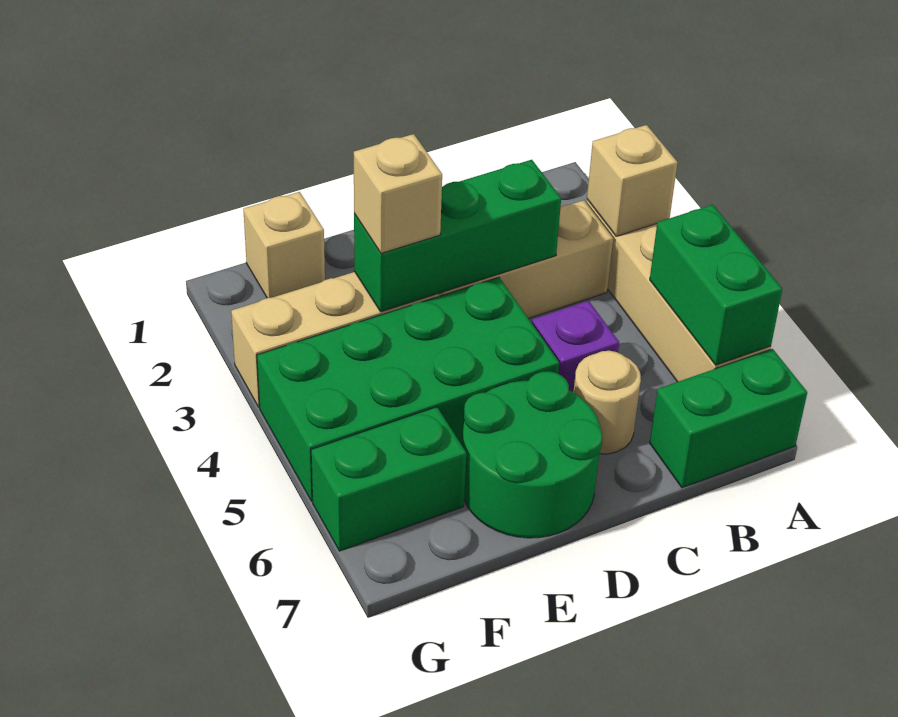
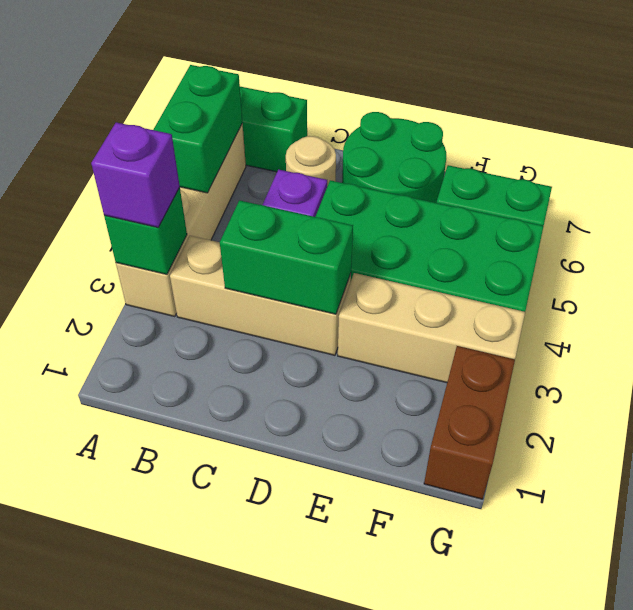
tan 1x1 brick [587,125,678,236] -> green 1x1 brick [104,188,187,274]
none -> purple 1x1 brick [91,122,180,227]
green 1x3 brick [354,160,561,312] -> green 1x2 brick [220,200,353,314]
tan 1x1 brick [354,134,442,253] -> none
tan 1x1 brick [243,192,325,298] -> none
none -> brown 1x2 brick [424,346,515,499]

